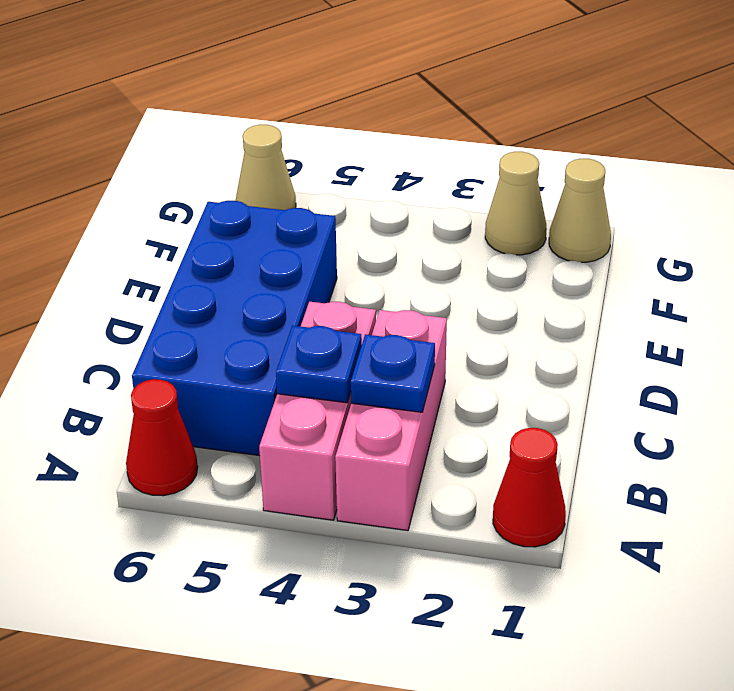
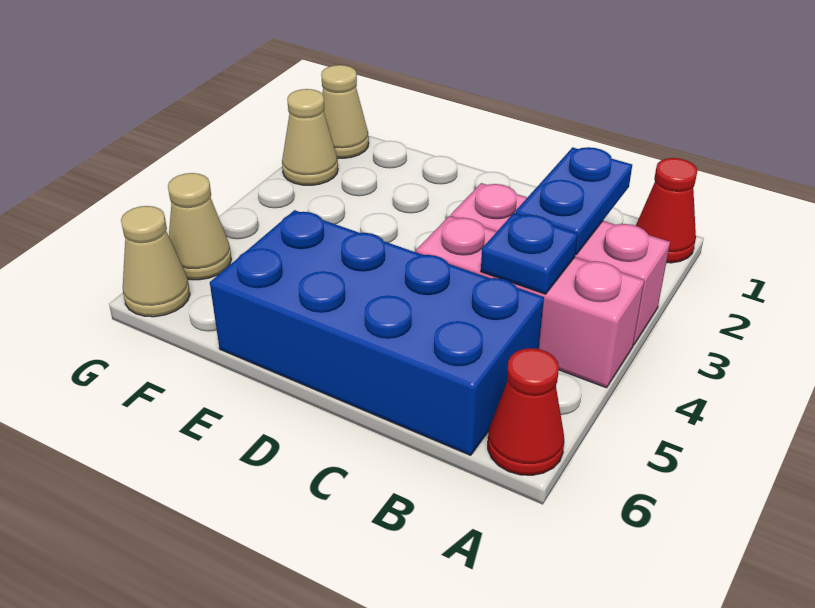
blue 1x1 plate [351,334,435,412] -> blue 1x2 plate [515,147,632,254]
none -> tan 1x1 cone [168,173,231,280]

